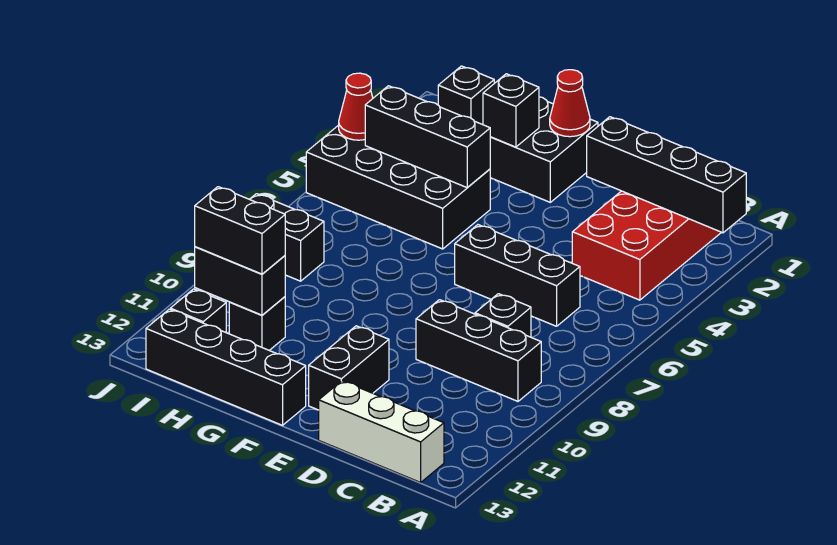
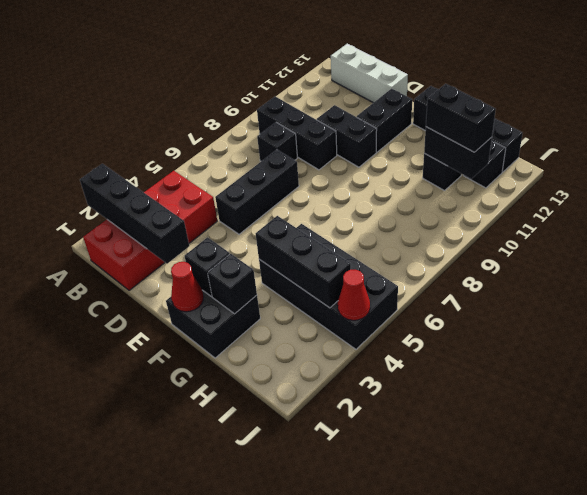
black 1x3 brick [455,225,580,326] -> black 1x3 brick turned to [215,150,299,234]
black 1x1 brick [438,66,494,125] -> black 1x1 brick moved to [185,237,230,296]
black 1x2 brick [250,194,324,281] -> black 1x2 brick moved to [317,105,377,167]

